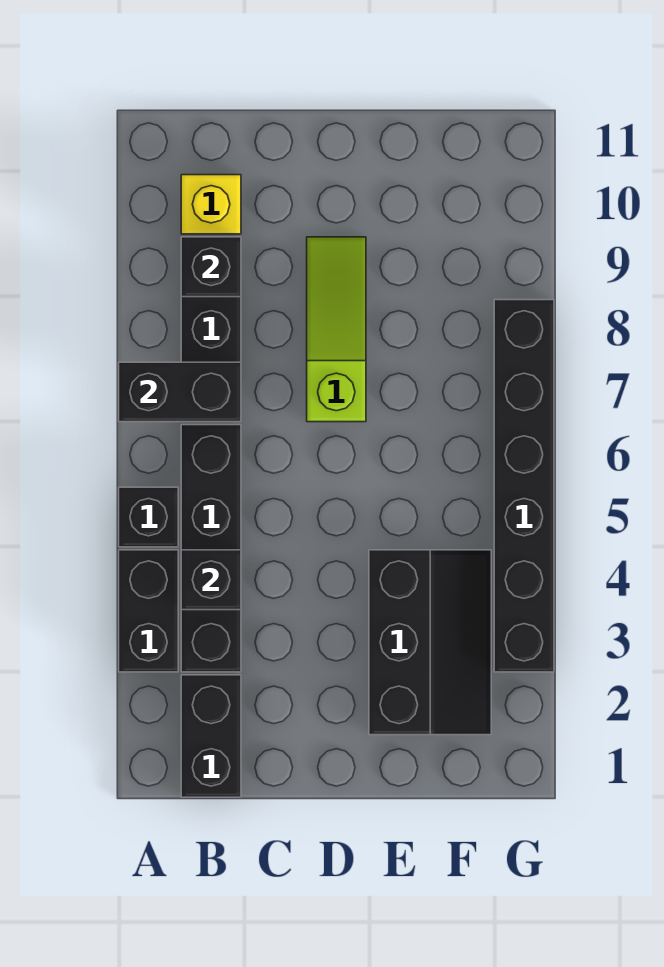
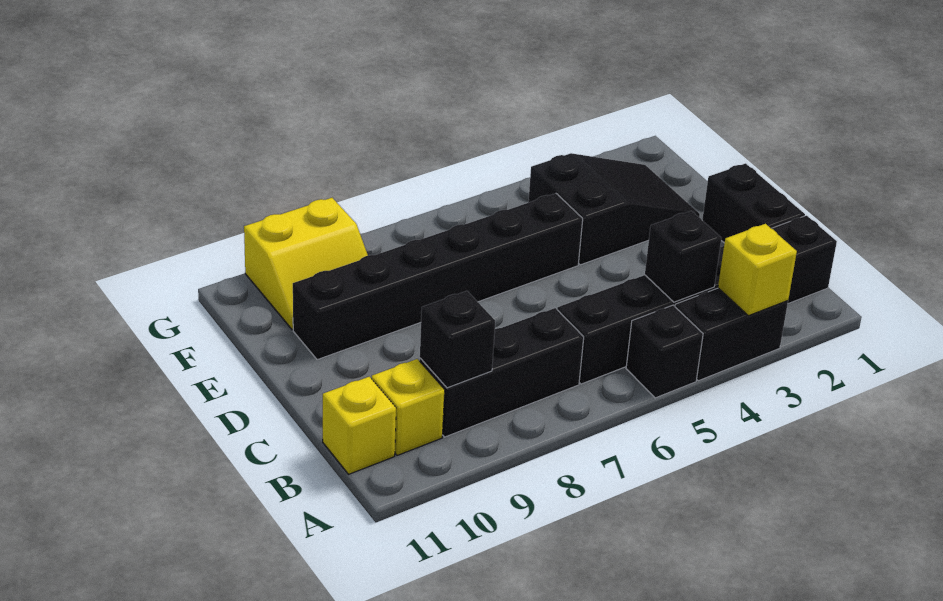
none -> yellow 1x1 brick [718,224,797,316]
black 1x2 brick [119,362,241,422] -> black 1x2 brick moved to [702,163,805,243]
none -> yellow 1x1 brick [323,377,396,474]
lime 1x3 slope [307,237,366,422] -> none
black 2x3 slope [369,550,491,735] -> black 2x3 slope turned to [528,153,700,265]
none -> yellow 2x2 slope [244,198,368,330]
black 1x6 brick [494,300,554,672] -> black 1x6 brick moved to [293,193,583,360]

